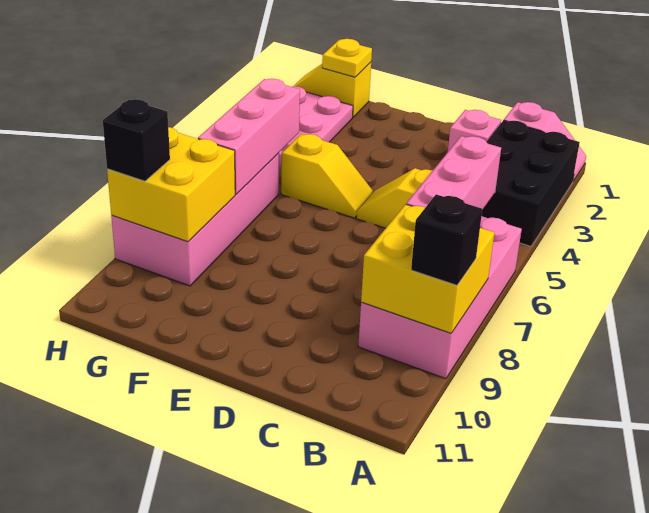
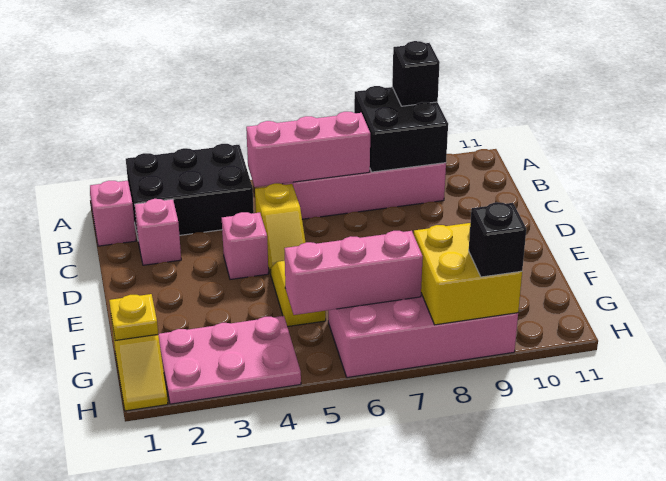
yellow 2x2 brick [361,204,494,333] -> black 2x2 brick [354,86,448,172]
none -> pink 1x1 brick [222,212,268,279]

